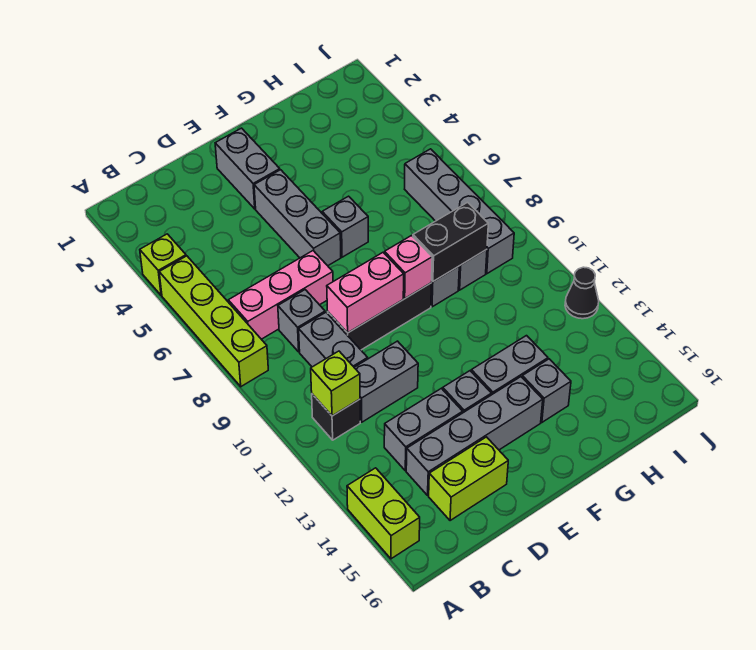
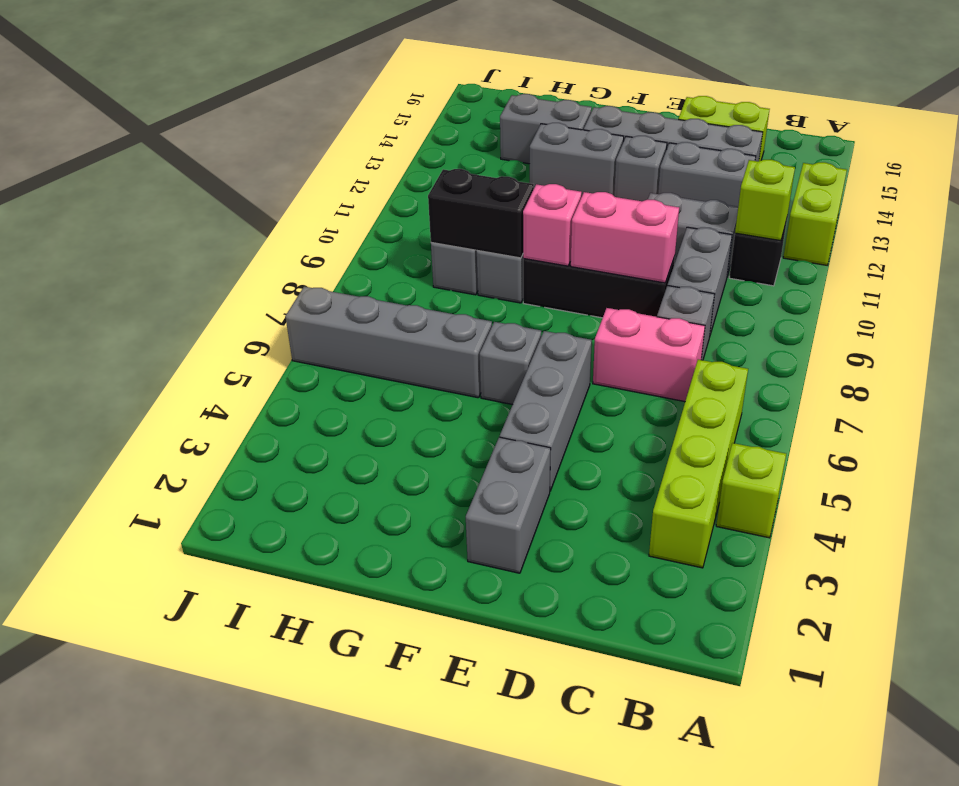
lime 1x4 brick [159,256,268,387] -> lime 1x4 brick moved to [649,359,748,568]
lime 1x2 brick [347,468,420,559] -> lime 1x2 brick moved to [783,162,847,265]
pink 1x3 brick [228,251,333,339] -> pink 1x2 brick [593,308,705,402]
grey 1x1 brick [522,359,571,422] -> grey 1x2 brick [500,94,592,164]
grey 1x4 brick [405,149,514,274] -> grey 1x4 brick turned to [285,287,492,398]
black 1x1 cone [565,267,599,319] -> none

